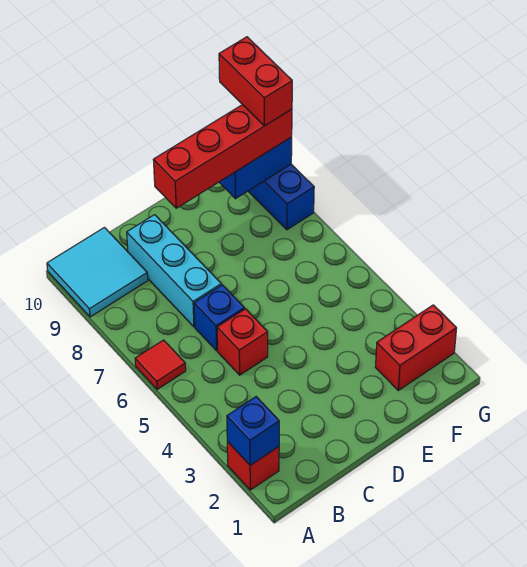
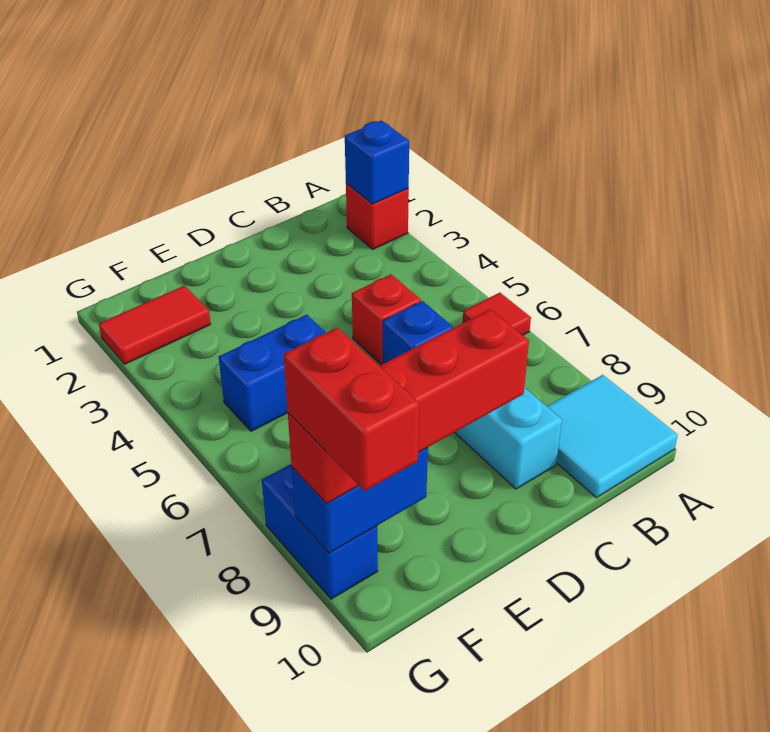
none -> blue 1x2 brick [219,315,326,431]
red 1x2 brick [375,305,457,390] -> red 1x2 tile [99,286,211,364]

